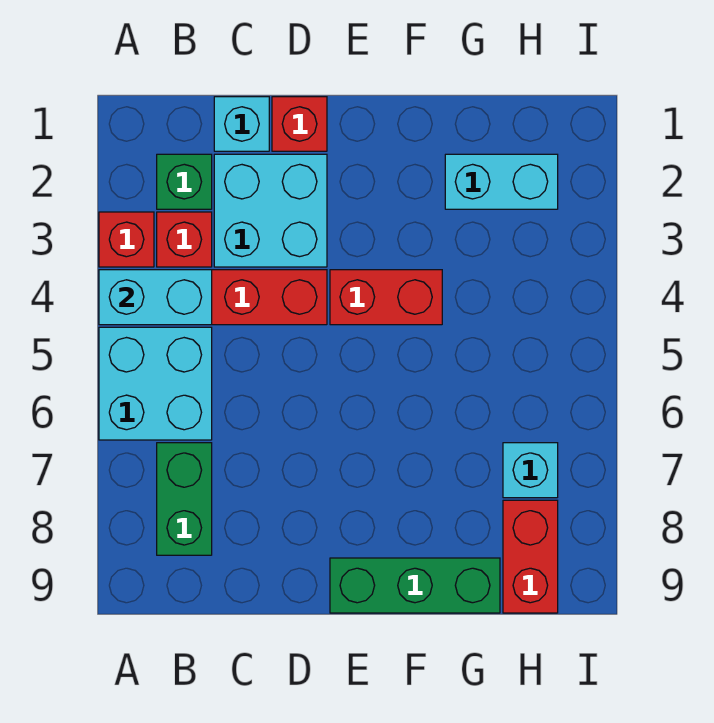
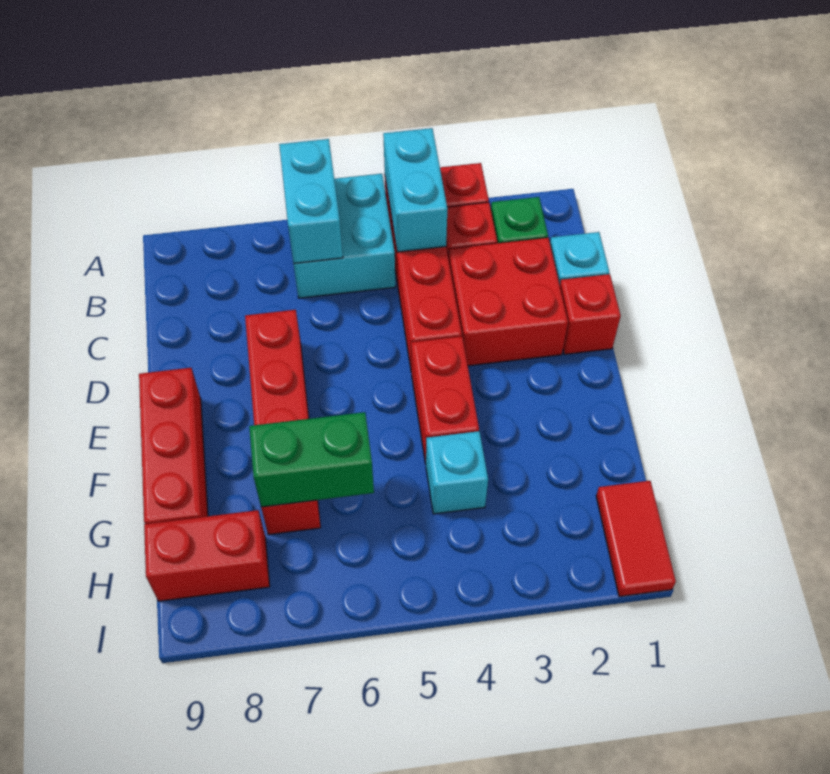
green 1x2 brick [157,443,212,555] -> green 1x2 brick moved to [249,412,374,507]
cyan 2x2 brick [214,154,327,267] -> red 2x2 brick [449,238,568,366]
none -> red 1x4 brick [245,310,321,535]
green 1x3 brick [330,558,500,613] -> red 1x3 brick [139,368,208,524]
cyan 1x2 brick [445,154,558,209] -> cyan 1x2 brick moved to [279,139,343,263]
none -> red 1x2 tile [596,481,676,597]
cyan 1x1 brick [503,443,558,498] -> cyan 1x1 brick moved to [426,431,488,514]

